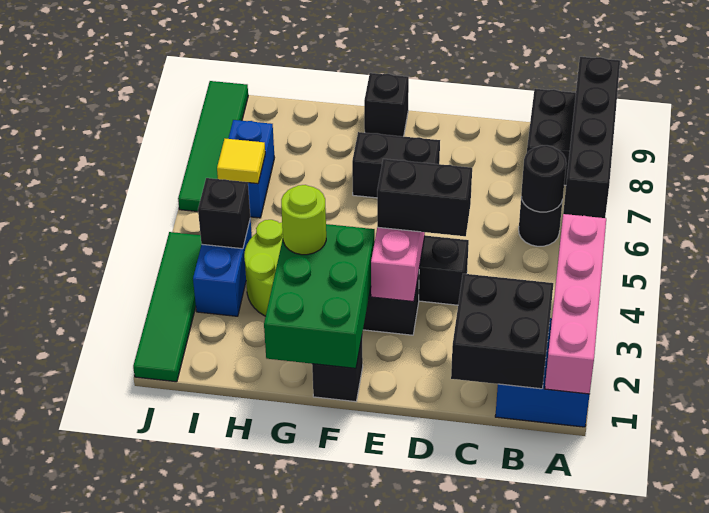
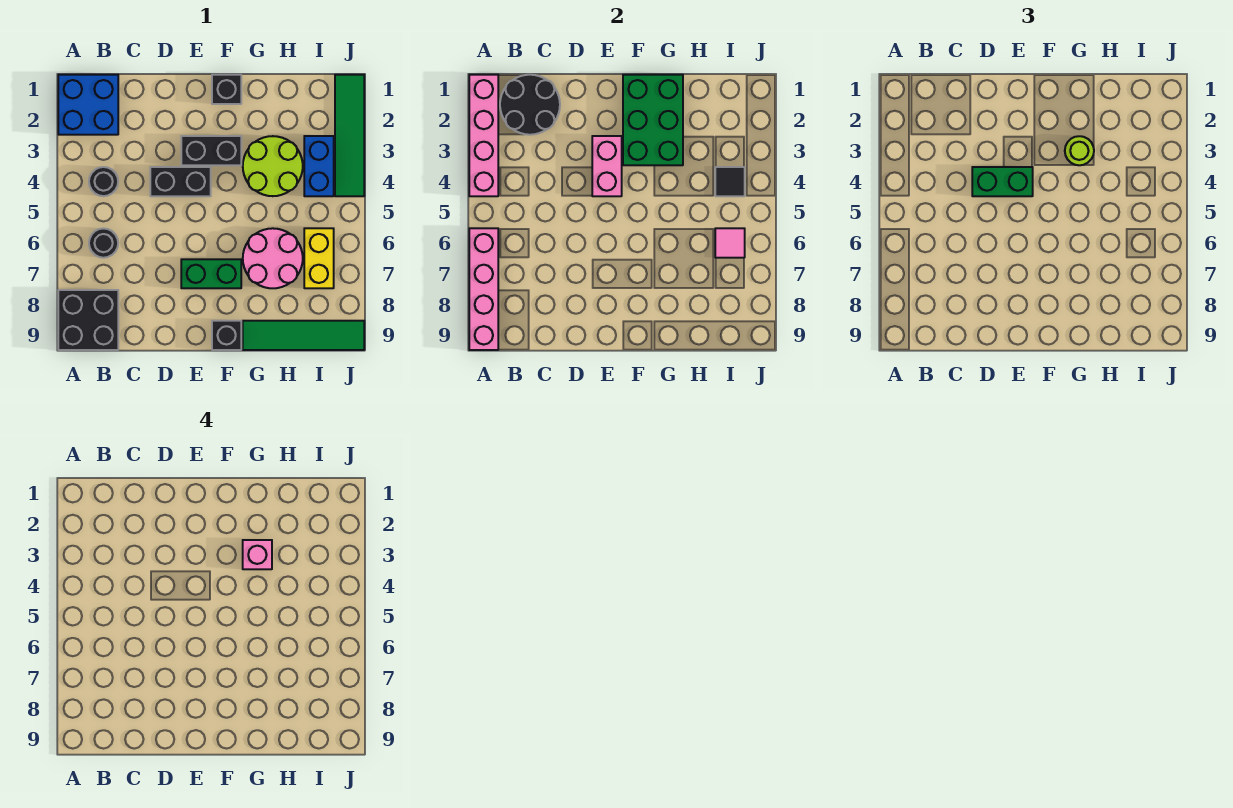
black 1x4 brick [563,57,620,218] -> pink 1x4 brick [469,228,498,350]
black 2x2 brick [451,274,553,389] -> black 2x2 round brick [500,75,560,135]
black 1x1 round brick [521,145,566,212] -> black 1x1 round brick moved to [89,167,118,196]
black 1x2 brick [377,159,472,236] -> green 1x2 brick [972,167,1033,196]
black 1x2 brick [352,132,440,198] -> green 1x2 brick [181,259,241,288]
none -> pink 1x1 brick [243,540,272,569]
none -> pink 2x2 round brick [243,228,303,288]
black 1x1 brick [198,178,250,249] -> black 1x1 tile [715,167,745,196]
blue 1x2 brick [228,120,275,218] -> yellow 1x2 brick [304,228,334,288]
yellow 1x1 tile [217,139,265,184] -> pink 1x1 tile [715,228,745,258]
green 1x4 tile [178,81,248,211] -> green 1x4 tile turned to [243,321,364,350]

